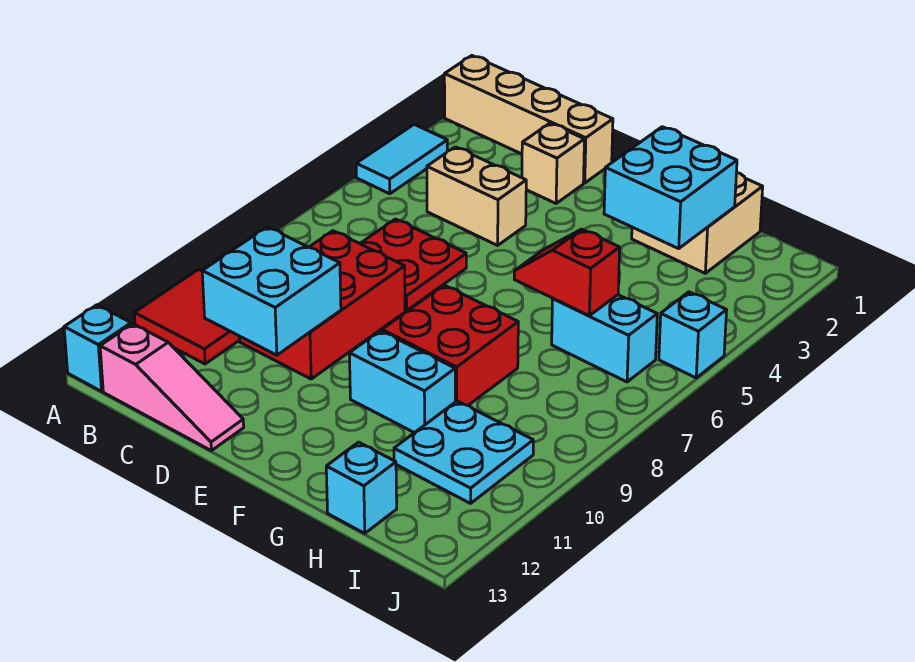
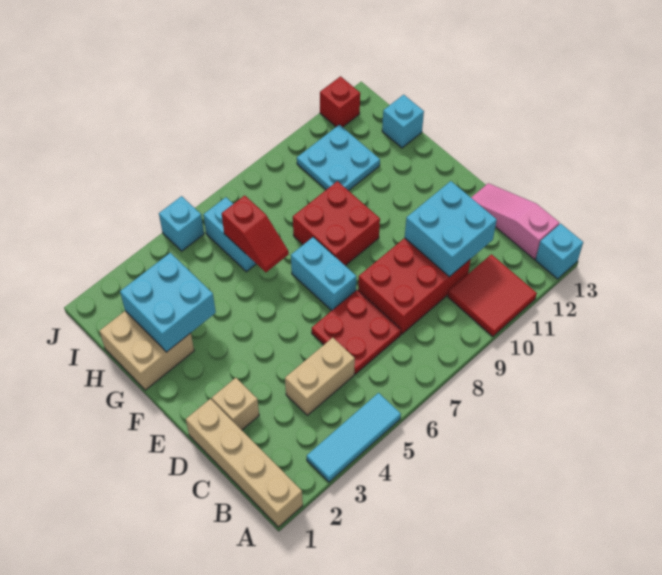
cyan 1x2 tile [356,124,447,194] -> cyan 1x3 tile [307,393,401,482]
tan 1x2 brick [427,147,526,245] -> tan 1x2 brick turned to [285,338,355,415]
cyan 1x2 brick [349,331,455,433] -> cyan 1x2 brick moved to [291,237,356,311]
none -> red 1x1 brick [320,76,360,127]

